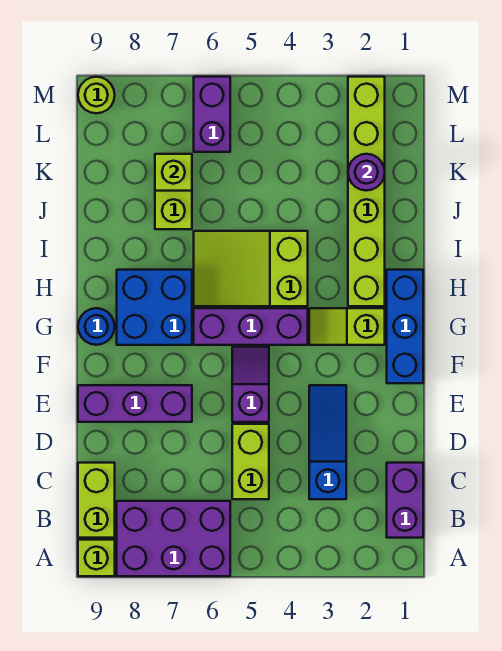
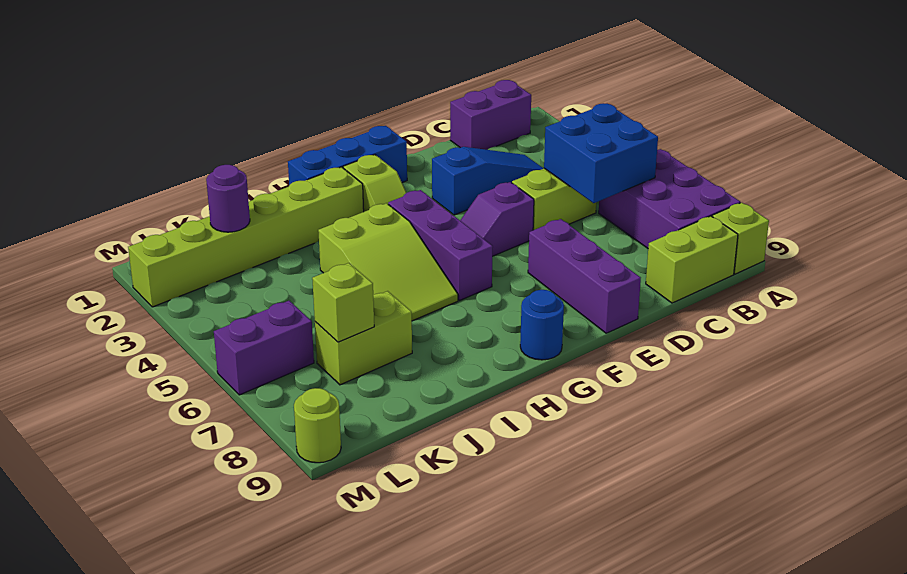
blue 1x3 slope [309,385,346,499] -> blue 1x3 slope turned to [432,147,544,215]
blue 2x2 brick [117,270,192,345] -> blue 2x2 brick moved to [544,103,658,203]

